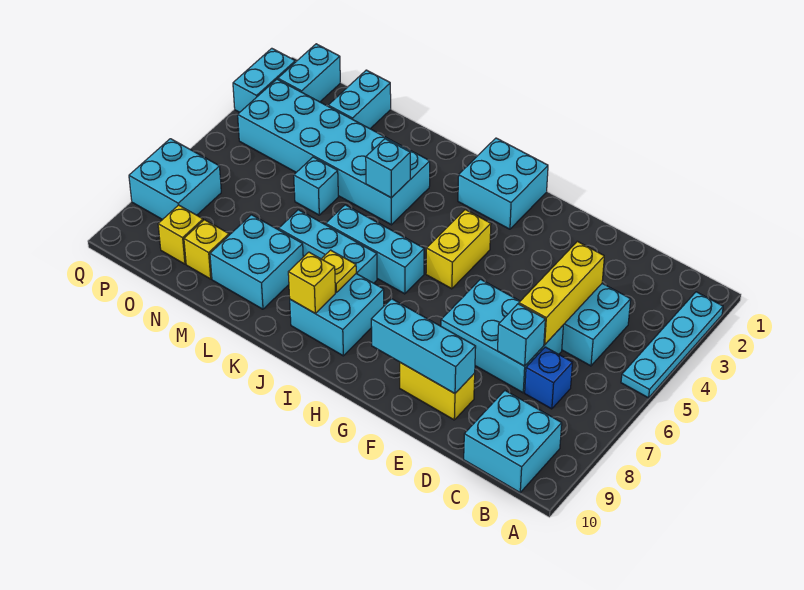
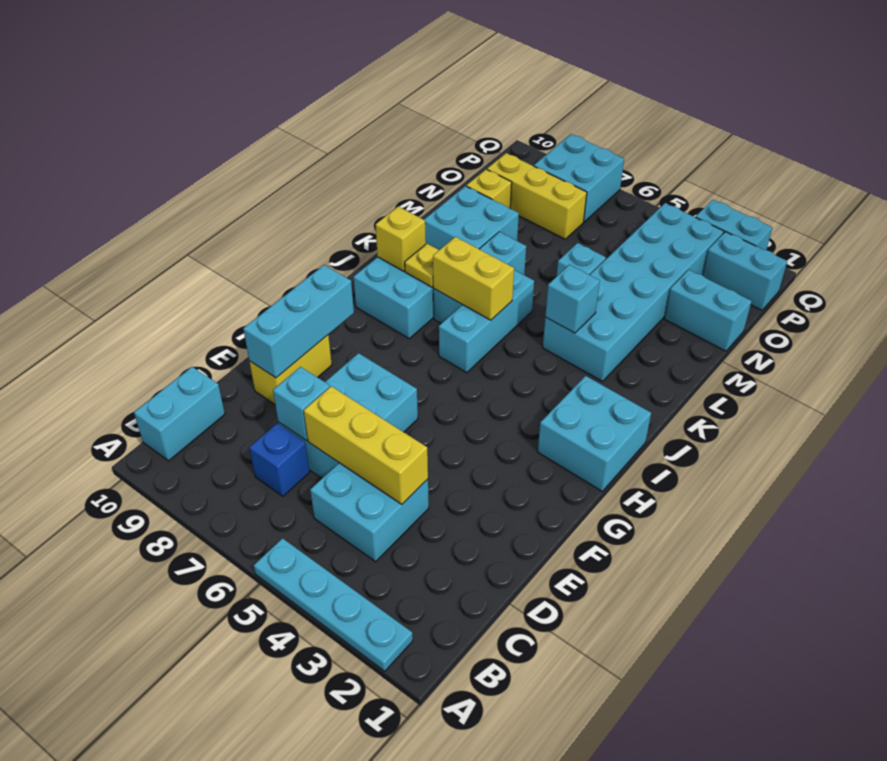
cyan 2x2 brick [464,391,562,493] -> cyan 1x2 brick [134,367,225,461]
yellow 1x2 brick [426,210,491,289] -> yellow 1x2 brick moved to [433,237,514,320]
yellow 1x1 brick [158,205,203,264] -> yellow 1x3 brick [487,153,587,239]

